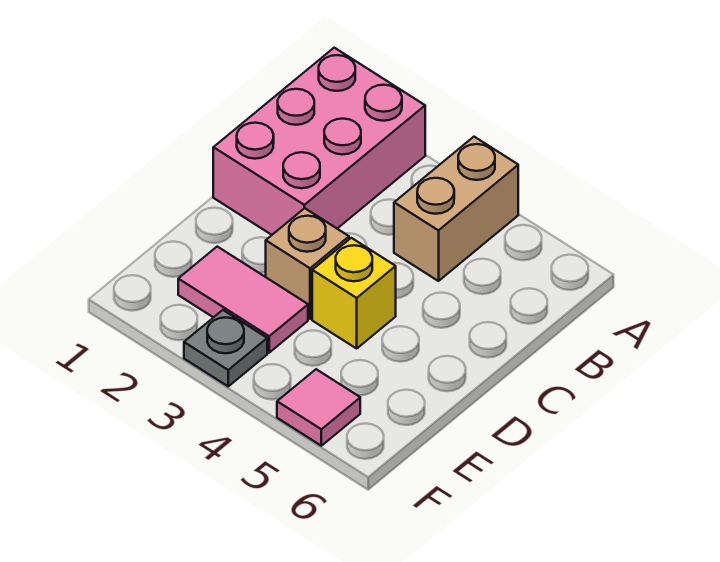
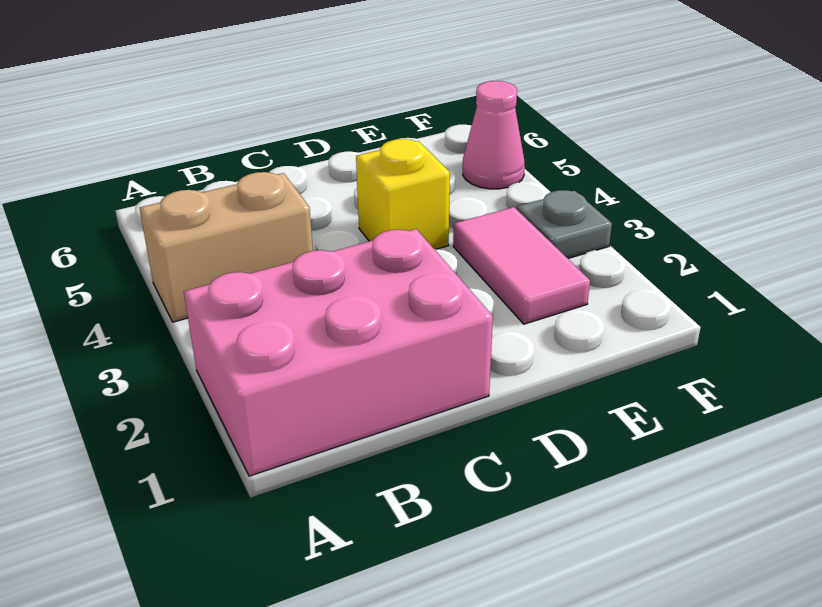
tan 1x1 brick [266,208,349,319] -> none
pink 1x1 tile [277,369,360,446] -> pink 1x1 cone [463,81,525,189]

